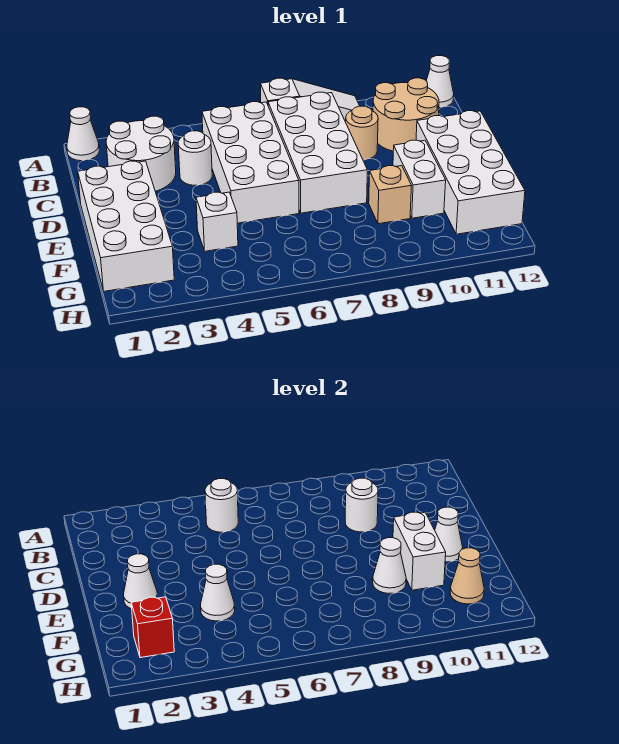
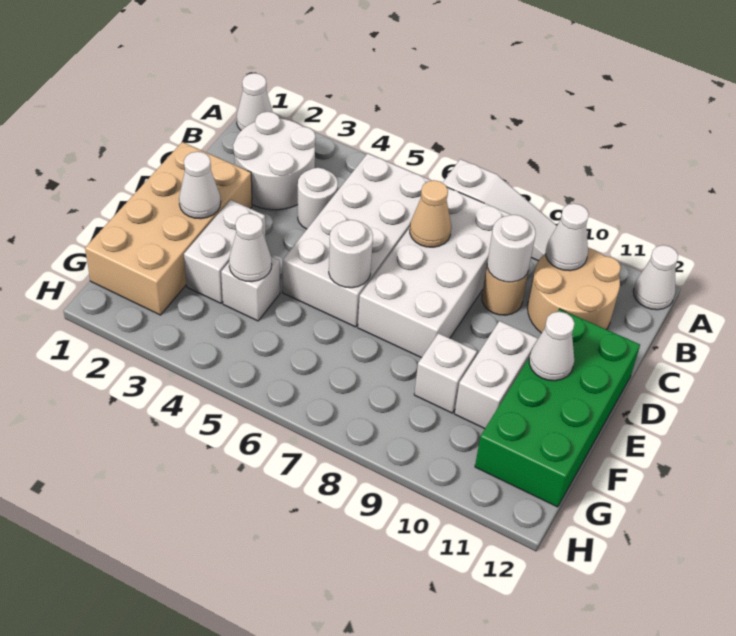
white 1x1 round brick [205,479,238,532] -> white 1x1 round brick moved to [329,220,373,288]
white 2x4 brick [78,161,174,291] -> tan 2x4 brick [85,142,252,315]
white 2x4 brick [416,111,525,234] -> green 2x4 brick [475,309,640,507]
white 1x2 brick [393,512,446,590] -> white 1x2 brick moved to [184,200,266,303]
tan 1x1 brick [369,166,412,224] -> white 1x1 brick [414,333,477,413]
white 1x1 cone [373,538,406,593] -> white 1x1 cone moved to [546,204,589,271]
red 1x1 brick [131,597,174,658] -> none
tan 1x1 cone [450,548,484,604] -> tan 1x1 cone moved to [410,180,451,247]

